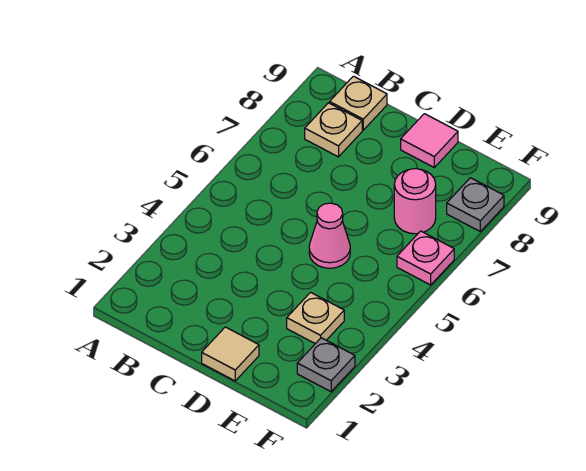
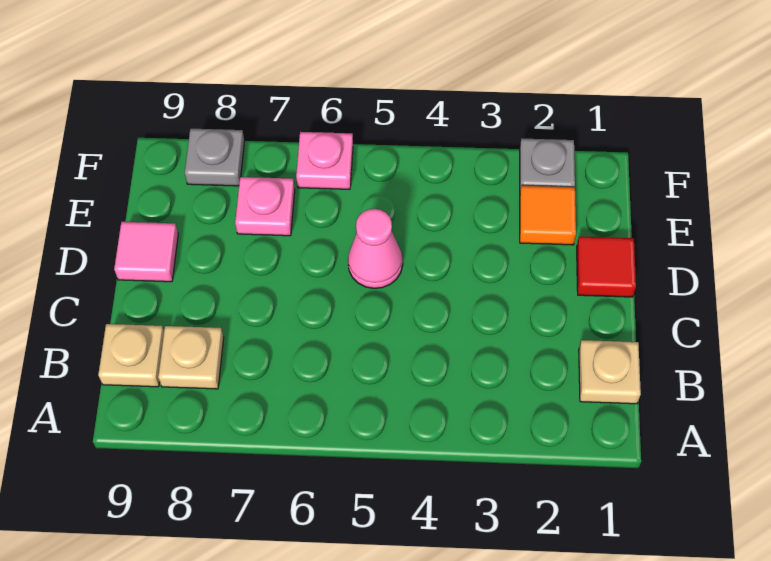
tan 1x1 tile [202,327,259,381] -> red 1x1 tile [577,236,636,297]
none -> orange 1x1 tile [520,186,576,245]
tan 1x1 plate [287,292,344,344] -> tan 1x1 plate moved to [579,340,641,404]
pink 1x1 round brick [394,169,436,234] -> pink 1x1 plate [235,177,295,236]

